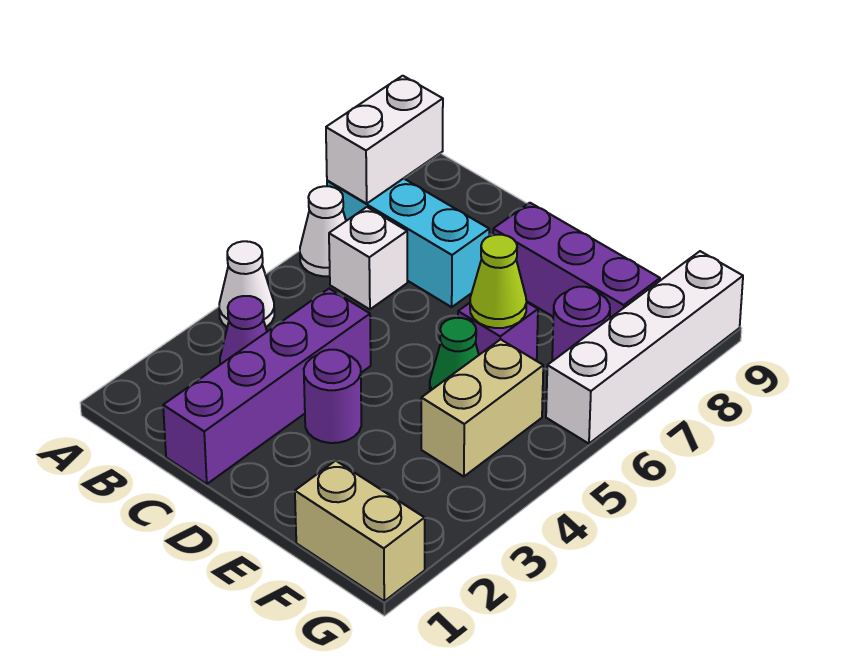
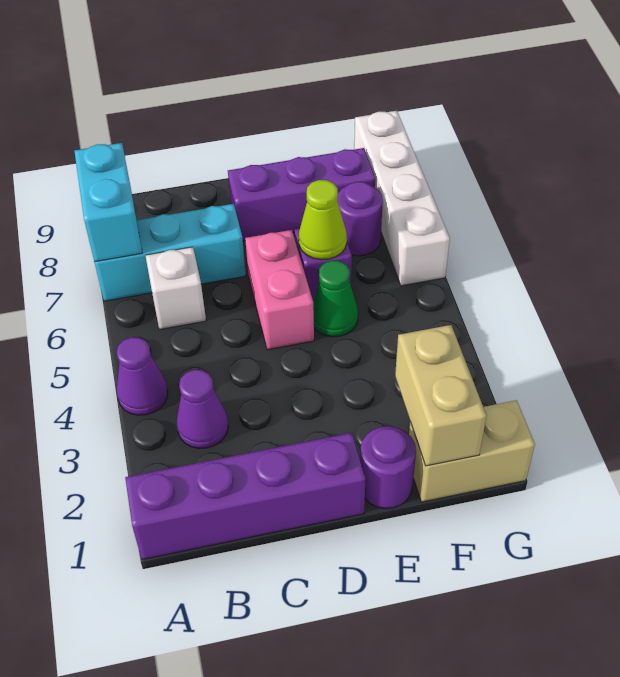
white 1x1 cone [219,241,274,327] -> purple 1x1 cone [117,337,168,415]
white 1x1 cone [300,186,346,276] -> none
white 1x2 brick [326,76,443,203] -> cyan 1x2 brick [74,143,142,262]
purple 1x4 brick [163,289,371,484] -> purple 1x4 brick turned to [125,433,366,560]
purple 1x1 round brick [304,350,361,443] -> purple 1x1 round brick moved to [360,426,416,509]
none -> pink 1x2 brick [245,230,314,350]
tan 1x2 brick [421,339,543,477] -> tan 1x2 brick moved to [395,325,486,466]

